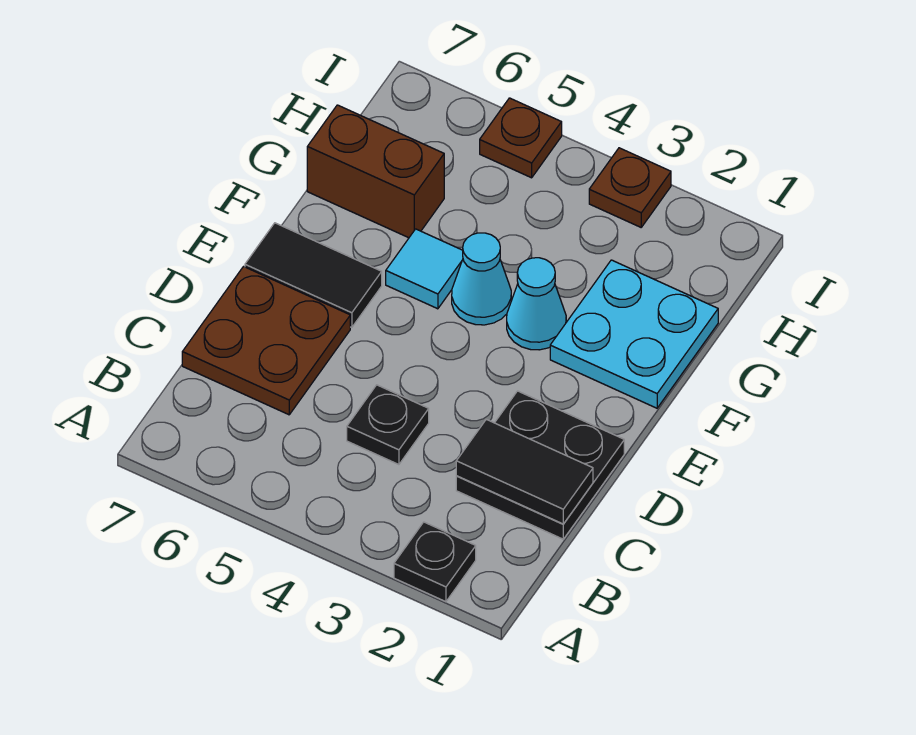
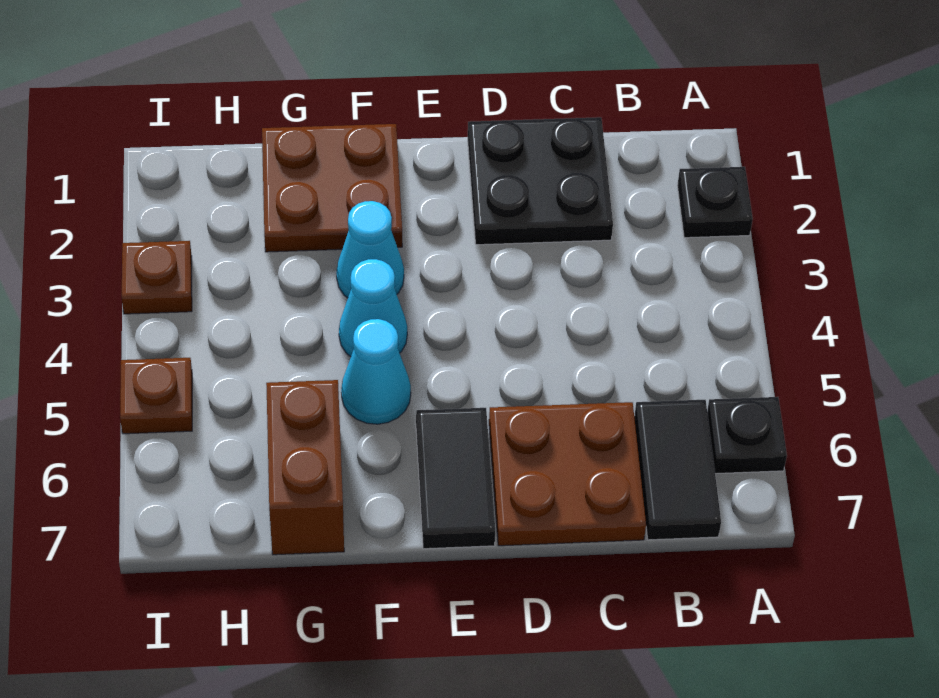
black 1x2 tile [456,419,593,524] -> black 1x2 tile moved to [634,400,721,540]
black 1x1 plate [347,385,429,465] -> black 1x1 plate moved to [707,397,787,474]
cyan 2x2 plate [550,260,718,408] -> brown 2x2 plate [262,124,402,252]
cyan 1x1 tile [386,229,463,309] -> cyan 1x1 cone [341,319,411,424]

